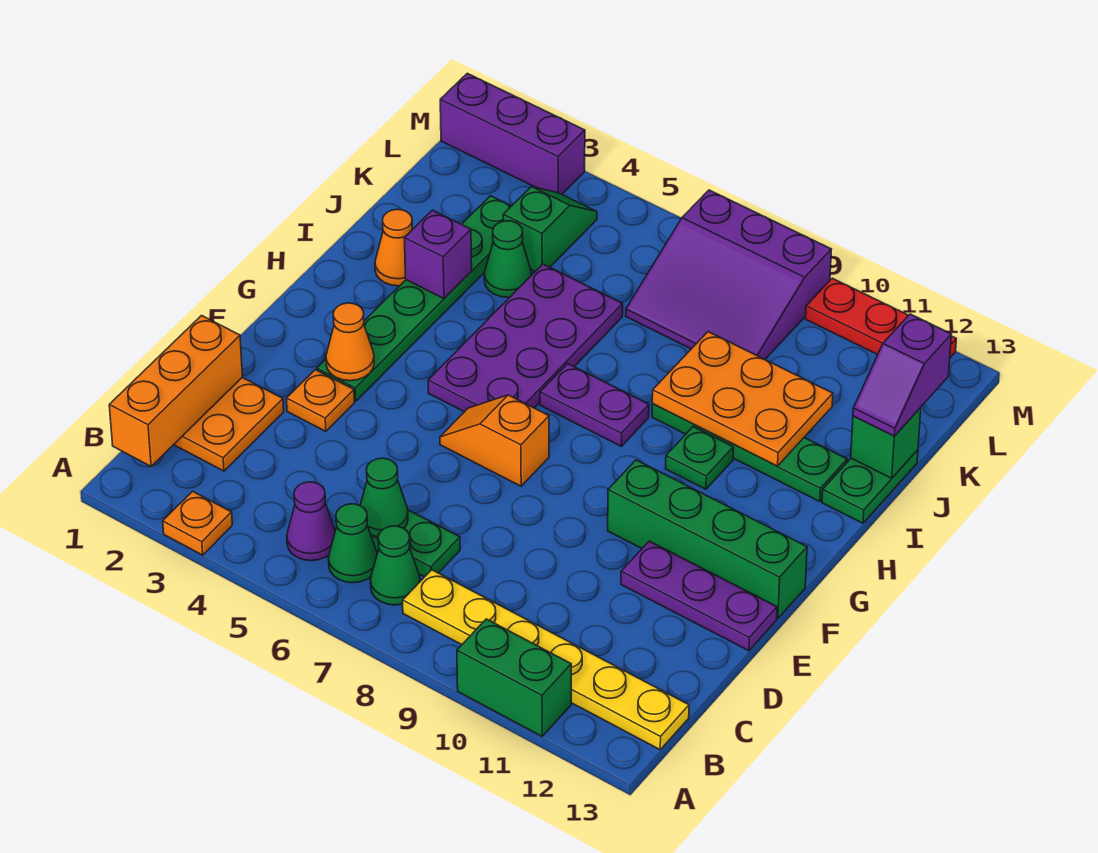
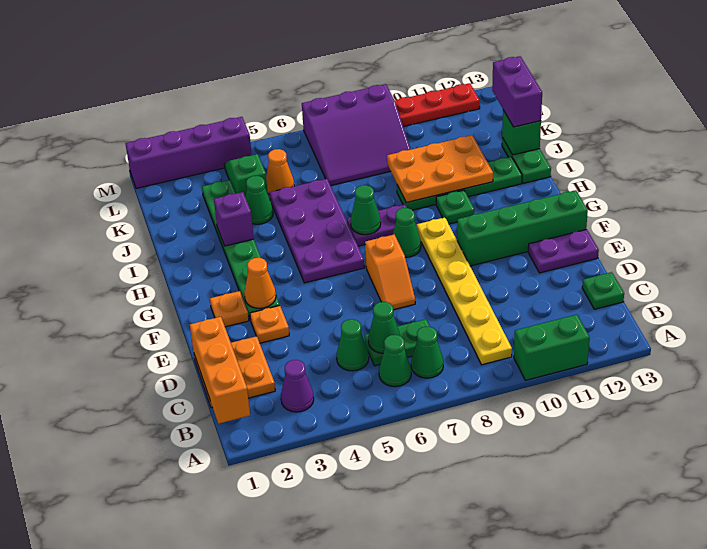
orange 1x1 plate [163,491,232,555] -> orange 1x1 plate moved to [210,291,249,327]
purple 1x1 cone [287,482,335,561] -> purple 1x1 cone moved to [281,360,314,412]
yellow 1x6 plate [403,570,689,750] -> yellow 1x6 plate turned to [417,217,512,365]
none -> green 1x1 cone [337,319,369,371]
none -> green 1x1 plate [582,272,624,309]
purple 1x3 plate [621,541,777,651] -> purple 1x2 plate [528,229,599,273]
orange 1x2 slope [440,395,549,486] -> orange 1x2 slope turned to [365,235,415,310]
none -> green 1x1 cone [393,208,421,257]
none -> green 1x1 cone [350,185,381,235]
orange 1x1 cone [375,209,412,286] -> orange 1x1 cone moved to [266,149,294,195]
purple 1x2 slope [853,314,951,436] -> purple 1x2 brick [492,56,542,127]
purple 1x3 brick [440,73,585,194] -> purple 1x4 brick [125,117,252,189]

